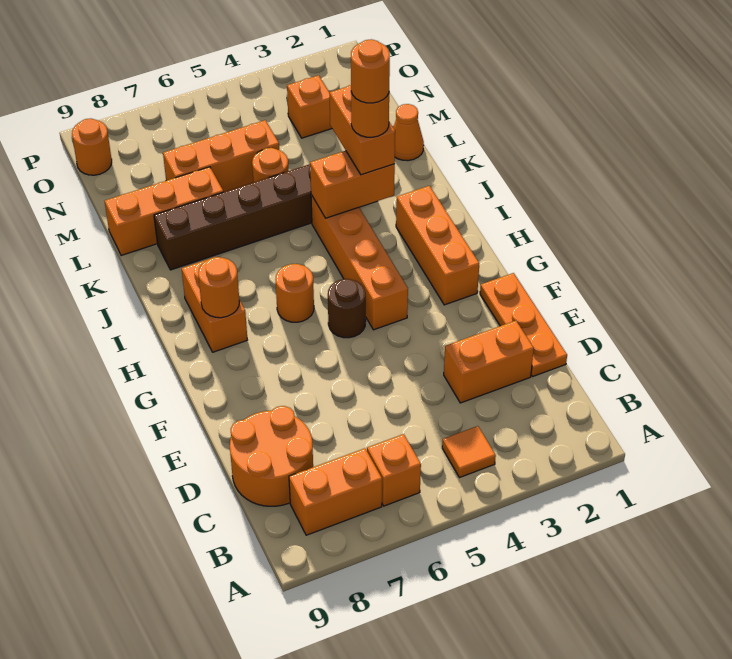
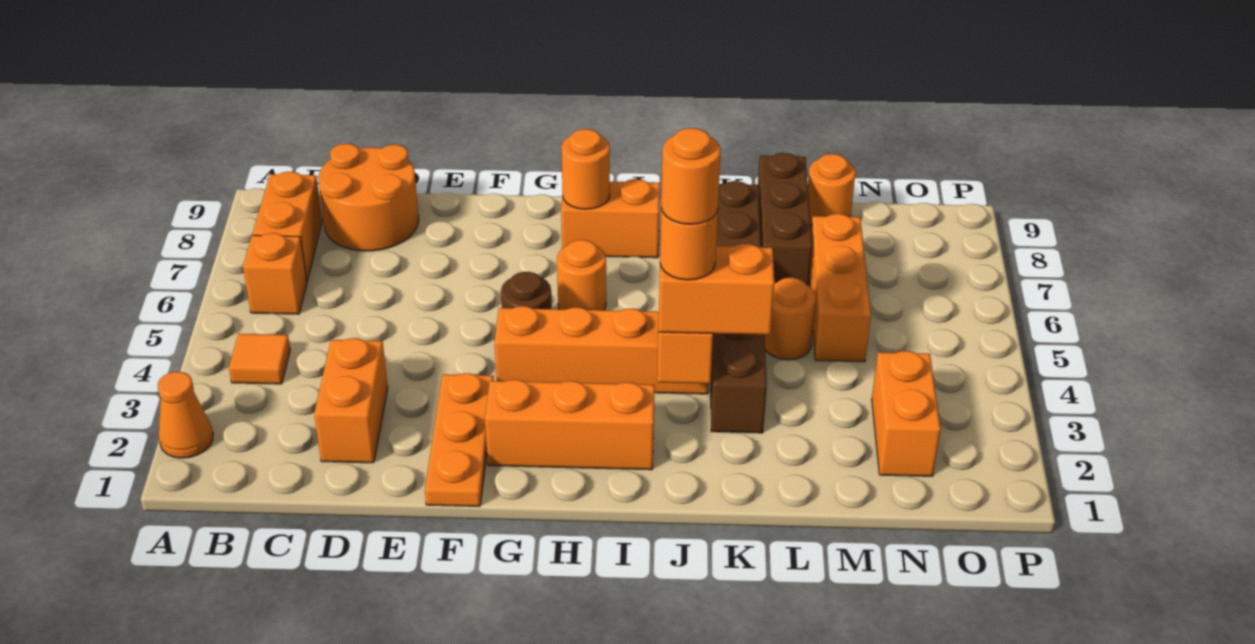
orange 1x3 plate [480,273,567,377] -> orange 1x3 plate turned to [425,373,494,506]
orange 1x1 cone [393,104,424,161] -> orange 1x1 cone moved to [158,372,213,458]
orange 1x3 brick [105,167,223,256] -> brown 1x3 brick [758,153,812,286]
orange 1x1 brick [287,75,332,138] -> orange 1x2 brick [872,351,941,476]
orange 1x1 round brick [72,118,112,175] -> orange 1x1 round brick moved to [808,154,856,225]

